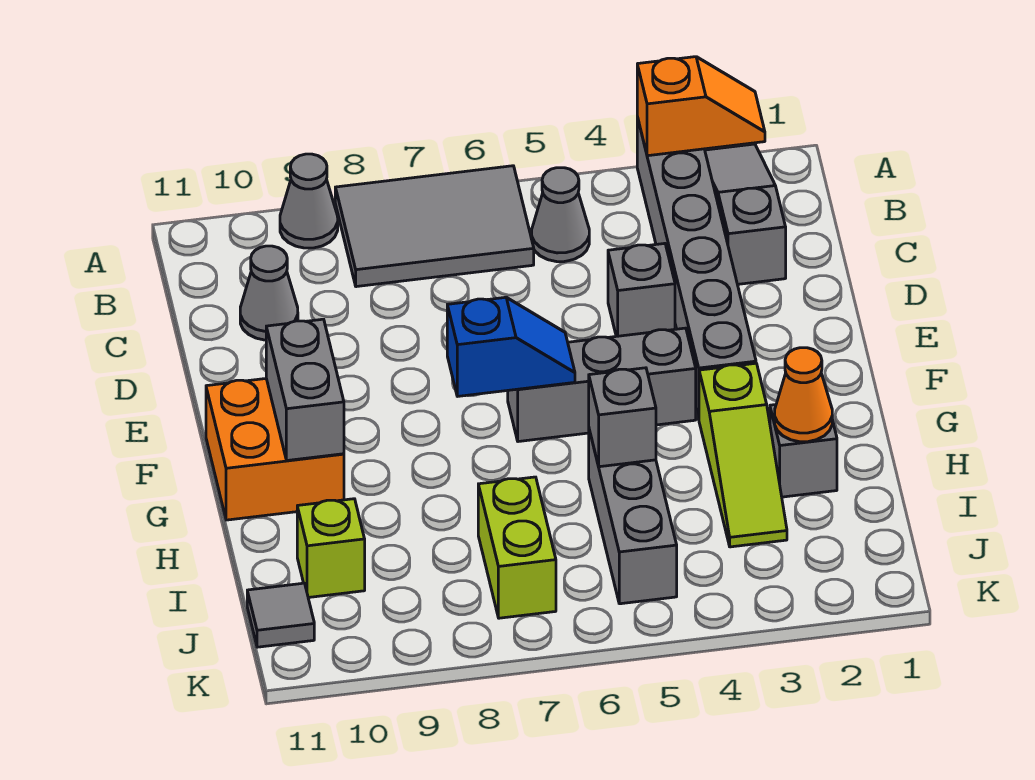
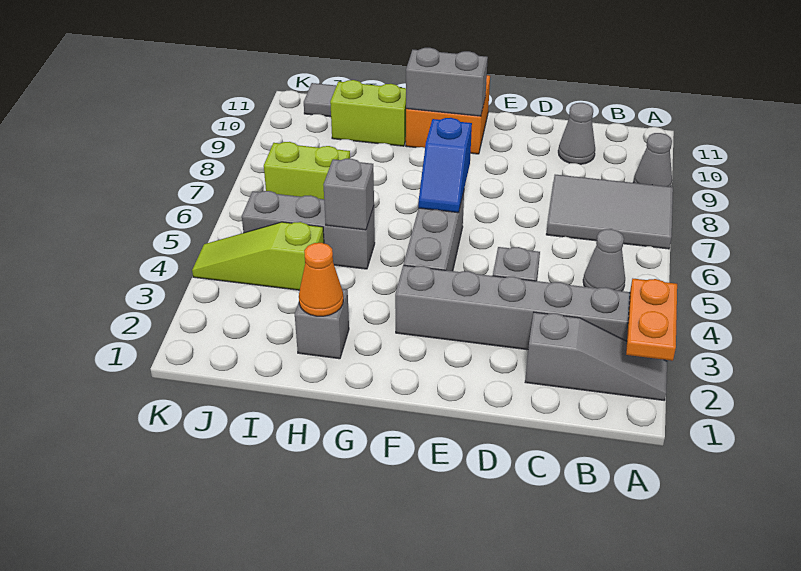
orange 1x2 slope [637,57,765,156] -> orange 1x2 plate [626,279,677,361]
grey 2x3 tile [335,166,534,287] -> grey 2x3 tile turned to [546,175,673,249]
lime 1x3 slope [699,363,787,547] -> lime 1x3 slope moved to [192,222,324,290]
lime 1x1 brick [297,499,365,598] -> lime 1x2 brick [330,80,406,146]

